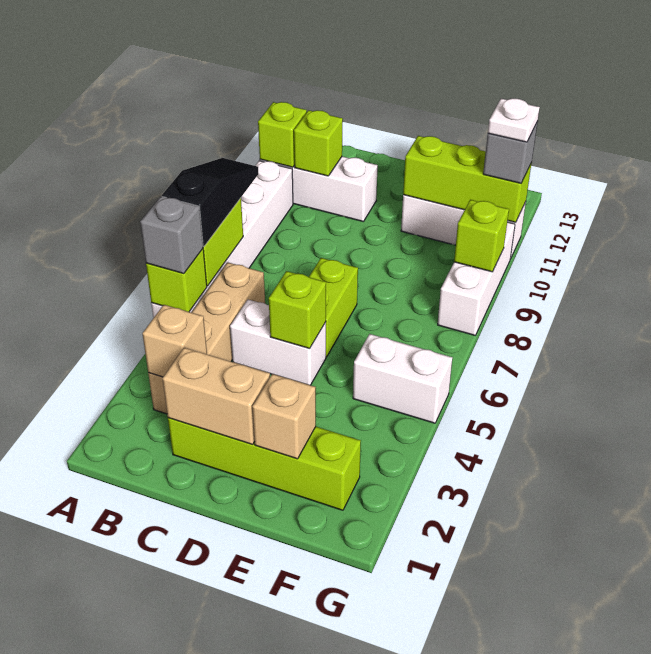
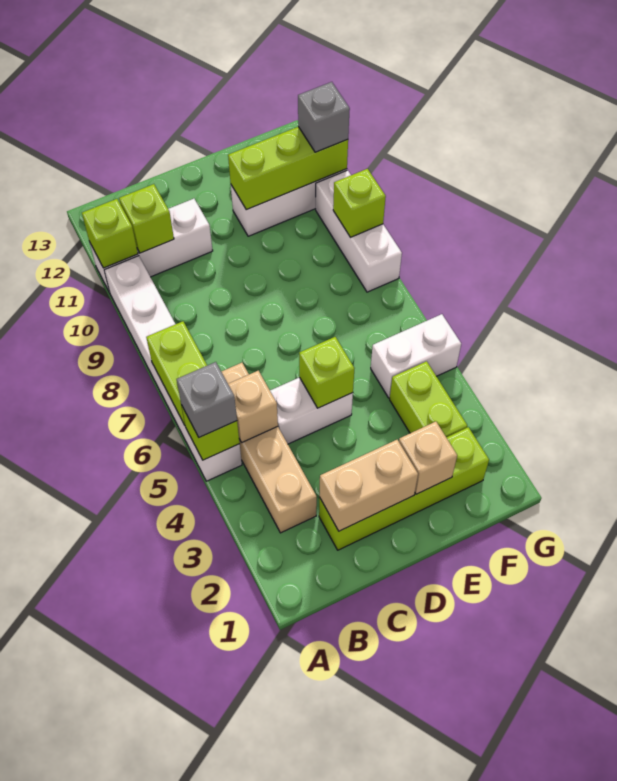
black 1x3 slope [162,158,258,246] -> none
tan 1x1 brick [142,305,207,377] -> tan 1x1 brick moved to [228,370,278,443]
lime 1x2 brick [309,258,358,357] -> lime 1x2 brick moved to [390,361,467,437]
white 1x1 plate [488,98,540,142] -> none

